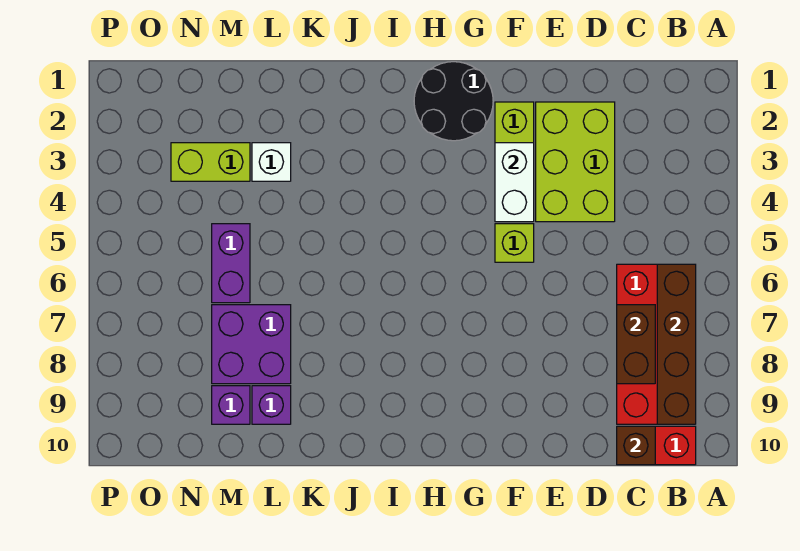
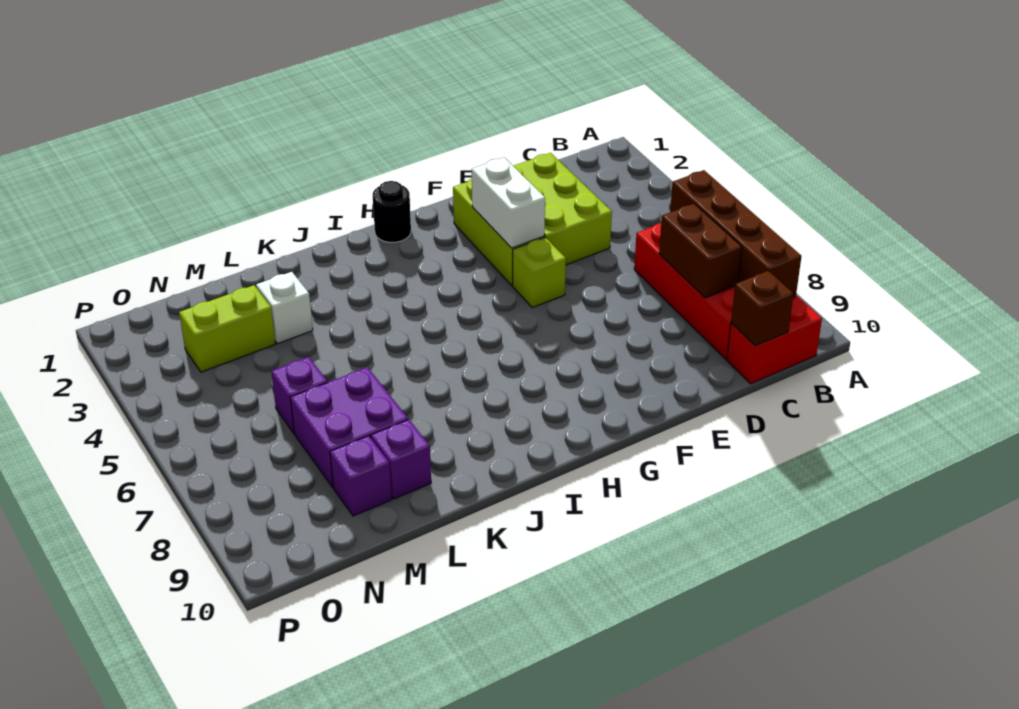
black 2x2 round brick [414,62,493,141] -> black 1x1 round brick [373,181,411,242]
purple 1x2 brick [212,224,250,303] -> purple 1x1 brick [271,357,328,433]

